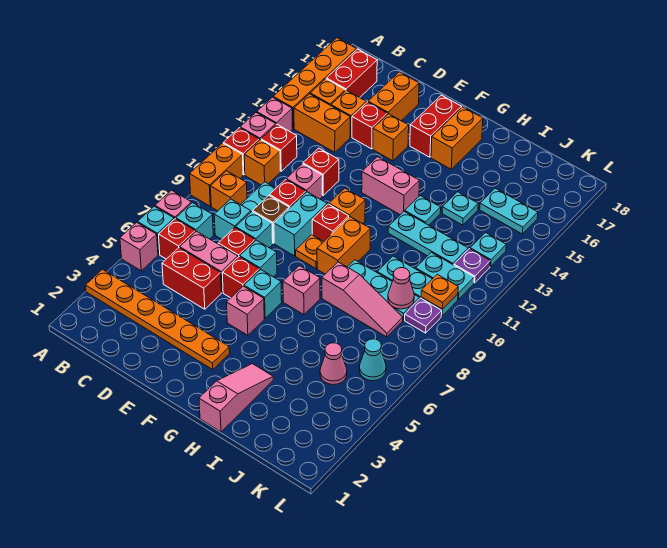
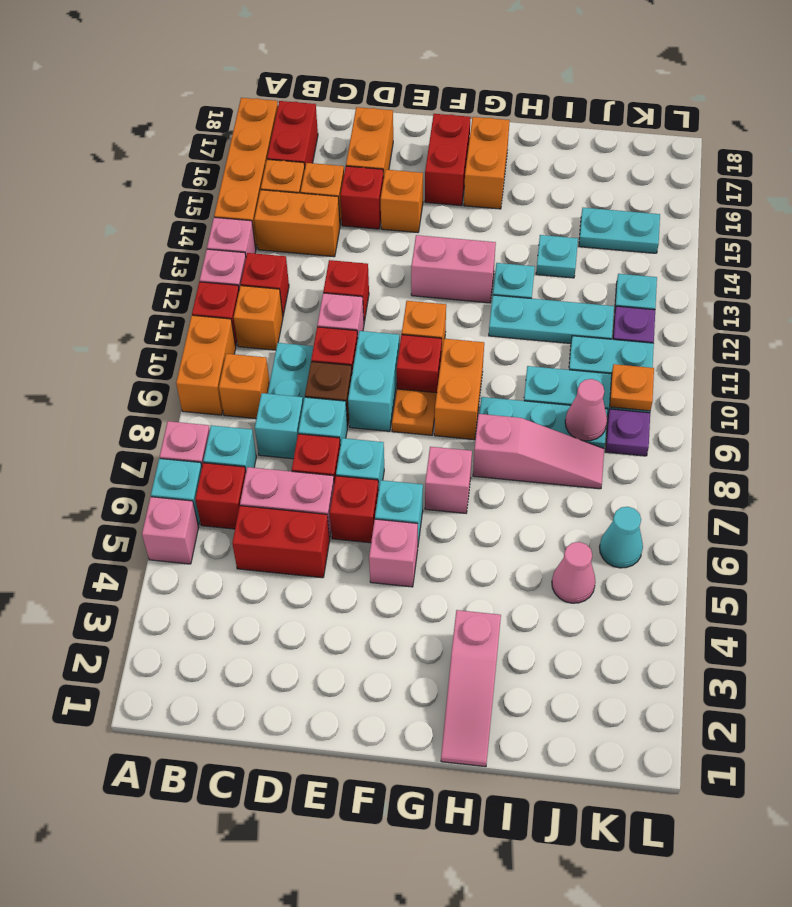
orange 1x6 plate [85,270,230,370] -> none
pink 1x3 slope [199,364,273,432] -> pink 1x3 slope turned to [441,610,501,767]

